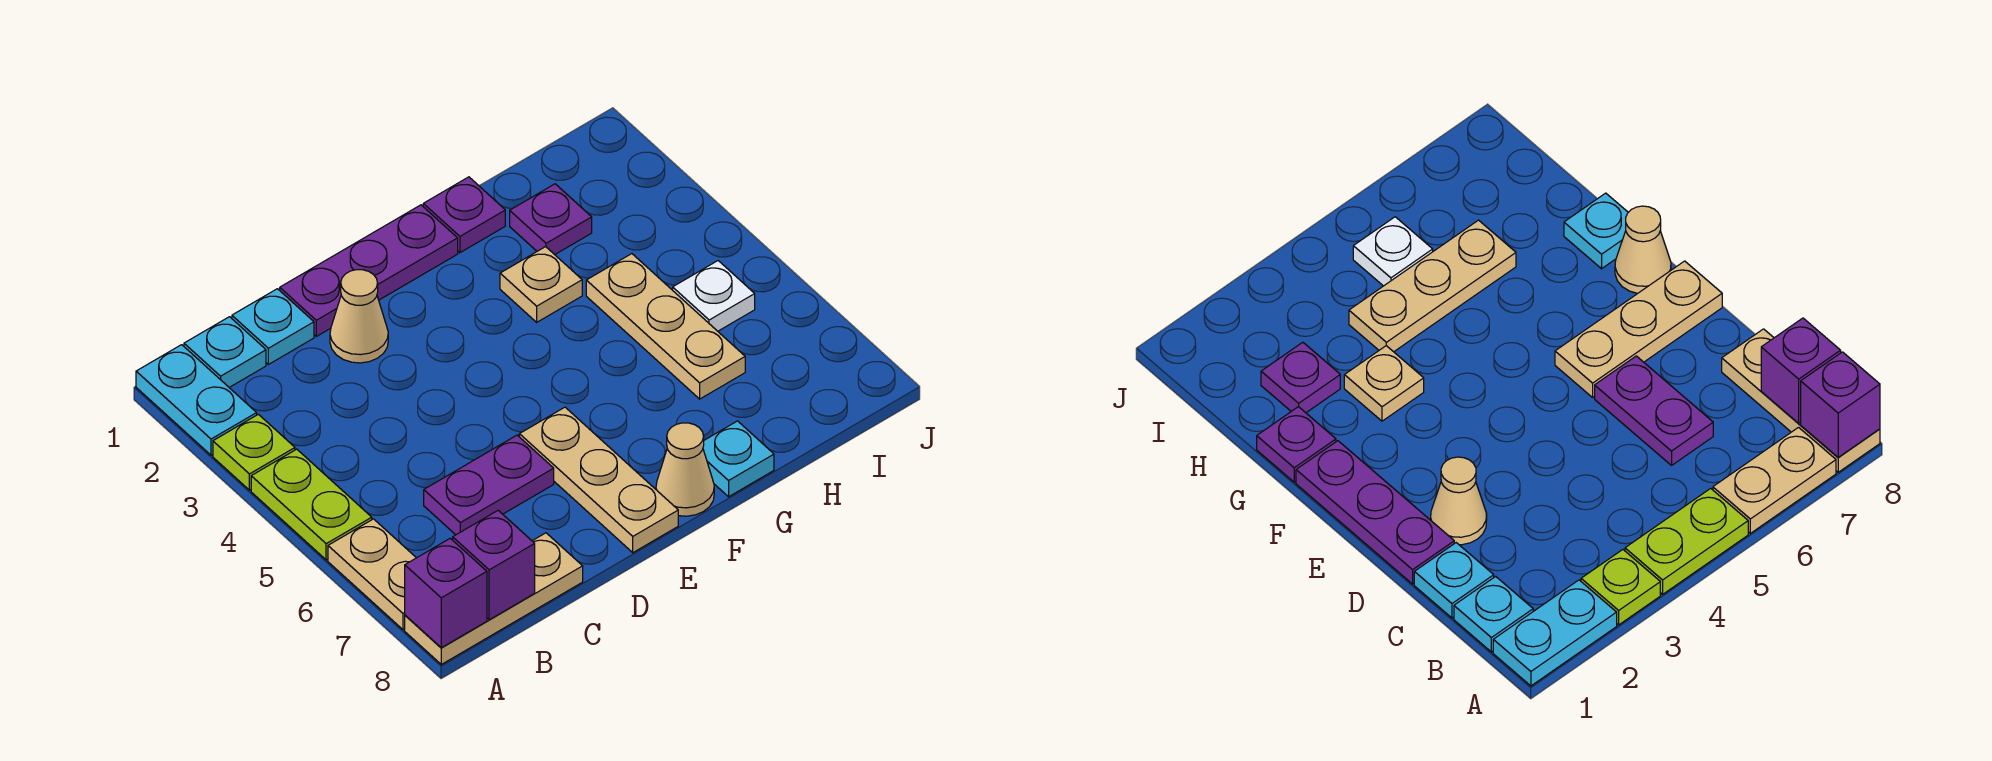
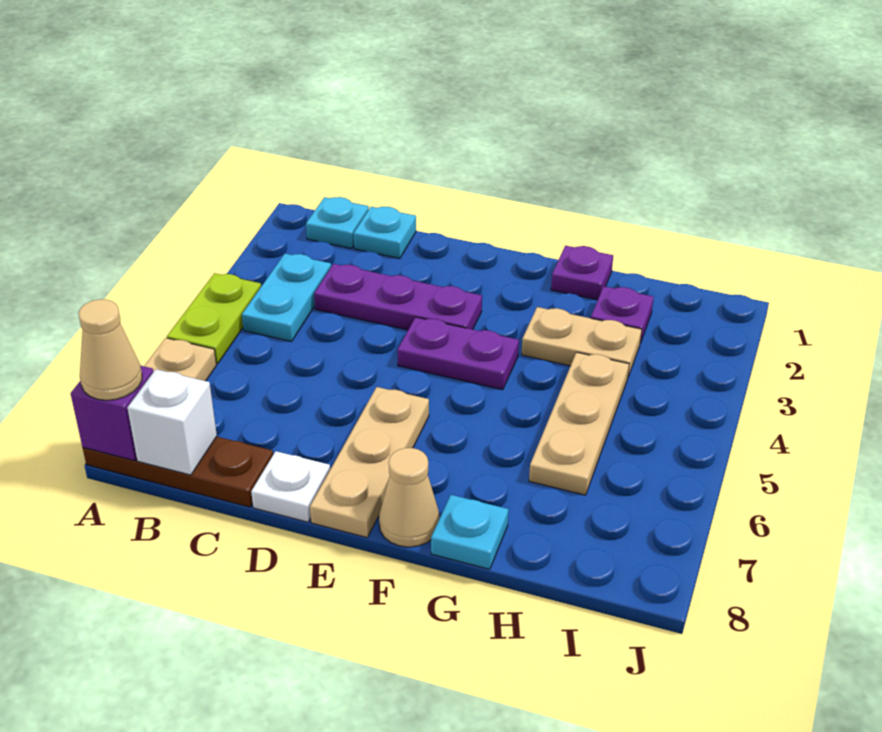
cyan 1x2 plate [136,345,257,455] -> cyan 1x2 plate moved to [242,254,331,342]
lime 1x1 plate [213,414,295,490] -> none
tan 1x3 plate [405,533,583,664] -> brown 1x3 plate [83,437,273,507]
purple 1x1 brick [453,510,535,620] -> white 1x1 brick [127,369,217,475]
purple 1x2 plate [424,435,554,535] -> purple 1x2 plate moved to [397,317,519,390]
purple 1x3 plate [280,205,458,336] -> purple 1x3 plate moved to [314,264,482,330]
tan 1x1 cone [330,270,388,363] -> tan 1x1 cone moved to [79,299,142,400]
tan 1x1 plate [500,247,582,322] -> tan 1x2 plate [522,307,642,379]
white 1x1 plate [673,261,755,331] -> white 1x1 plate moved to [251,451,330,522]

